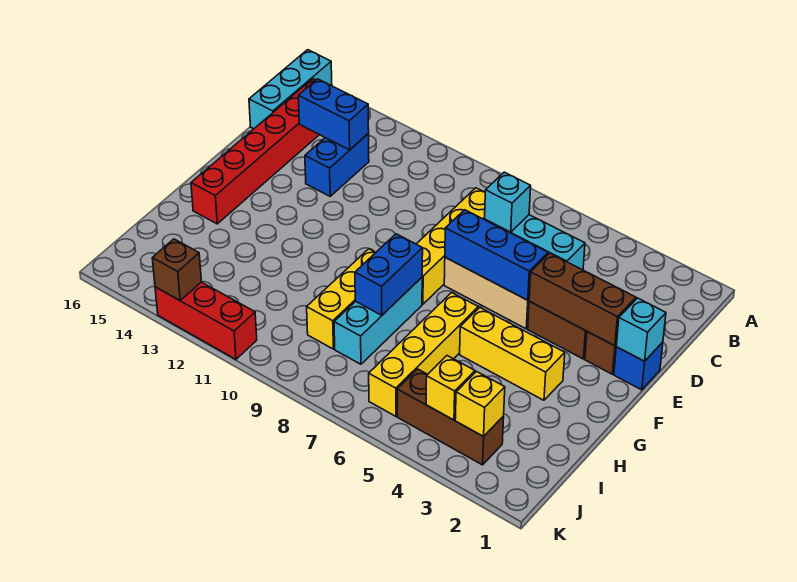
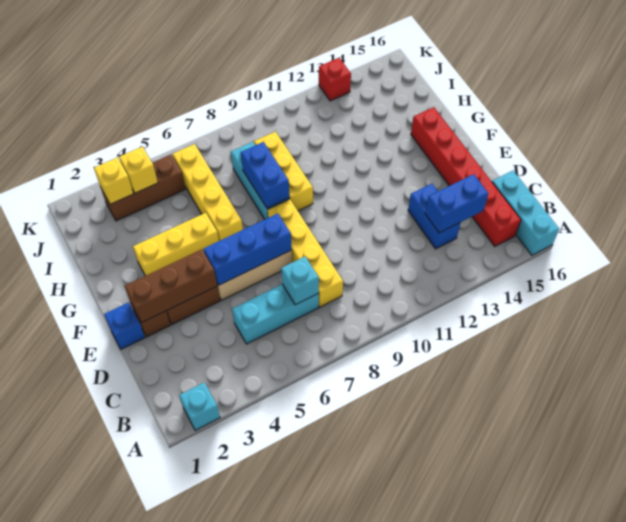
cyan 1x1 brick [616,298,666,361] -> cyan 1x1 brick moved to [179,382,220,431]
red 1x3 brick [155,282,257,359] -> red 1x1 brick [319,58,351,101]
brown 1x1 brick [152,239,201,300] -> none

